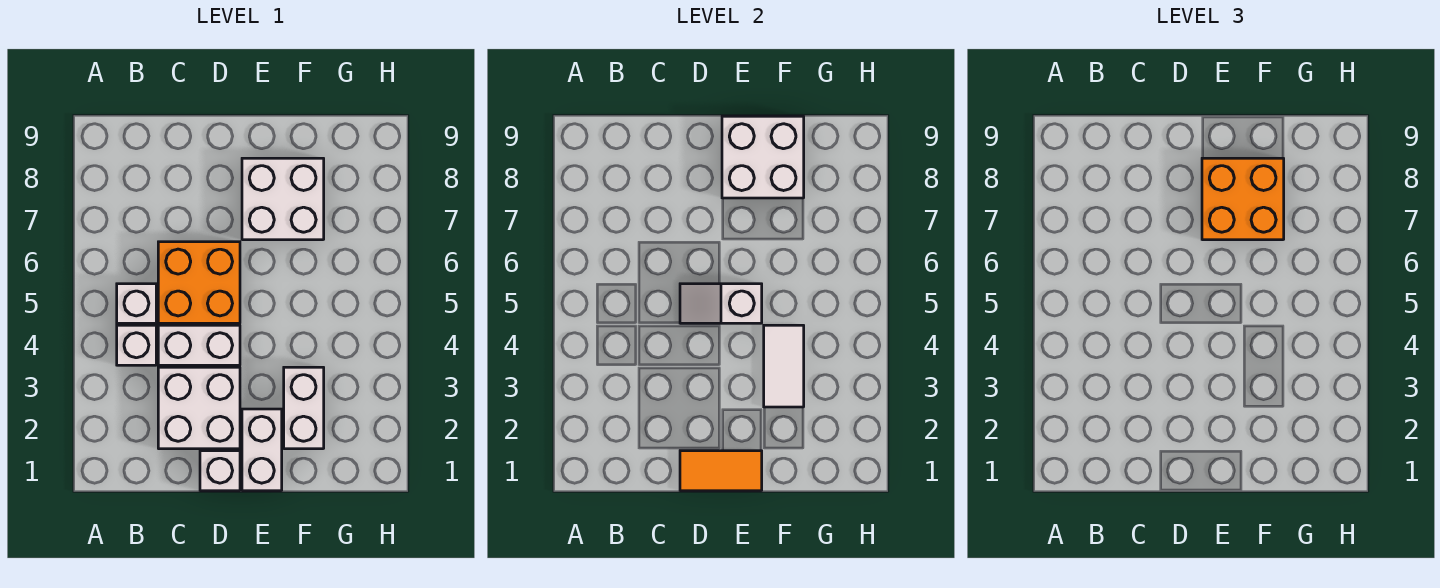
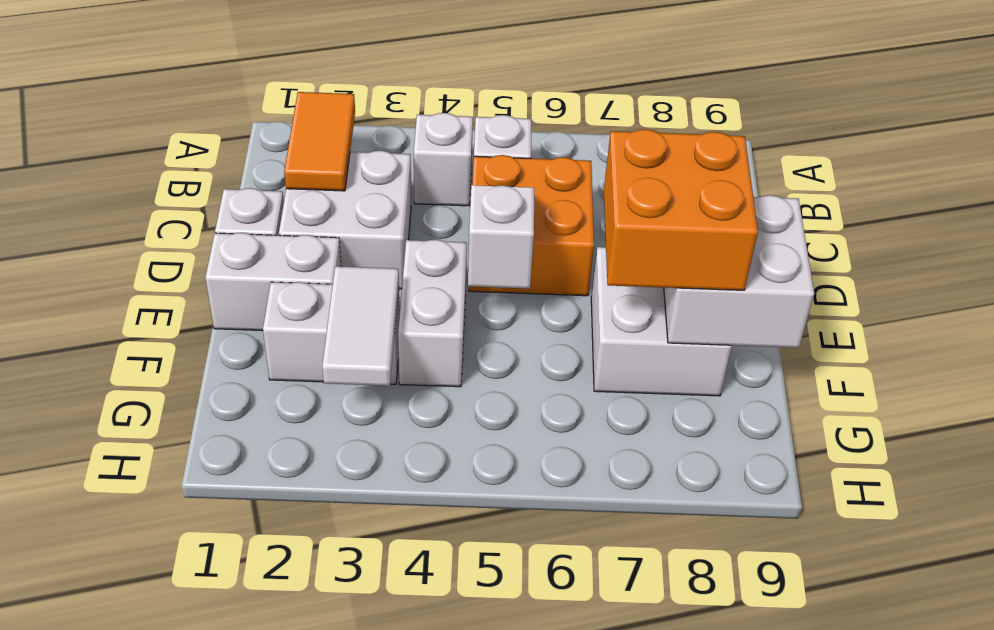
white 1x2 brick [158,325,240,365] -> white 1x2 brick moved to [398,240,467,387]
orange 1x2 tile [680,451,762,491] -> orange 1x2 tile moved to [284,92,355,191]
white 1x2 tile [764,325,804,407] -> white 1x2 tile turned to [322,266,399,386]

